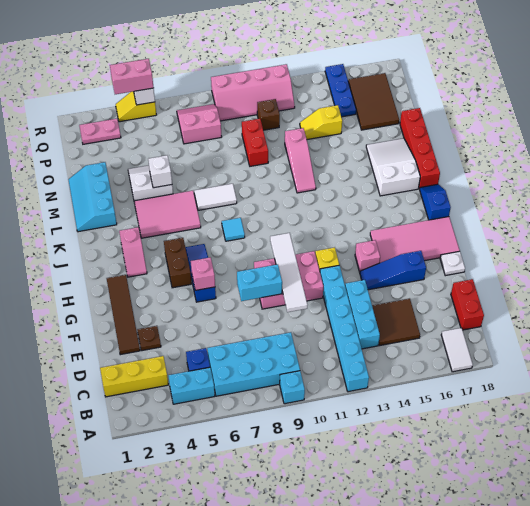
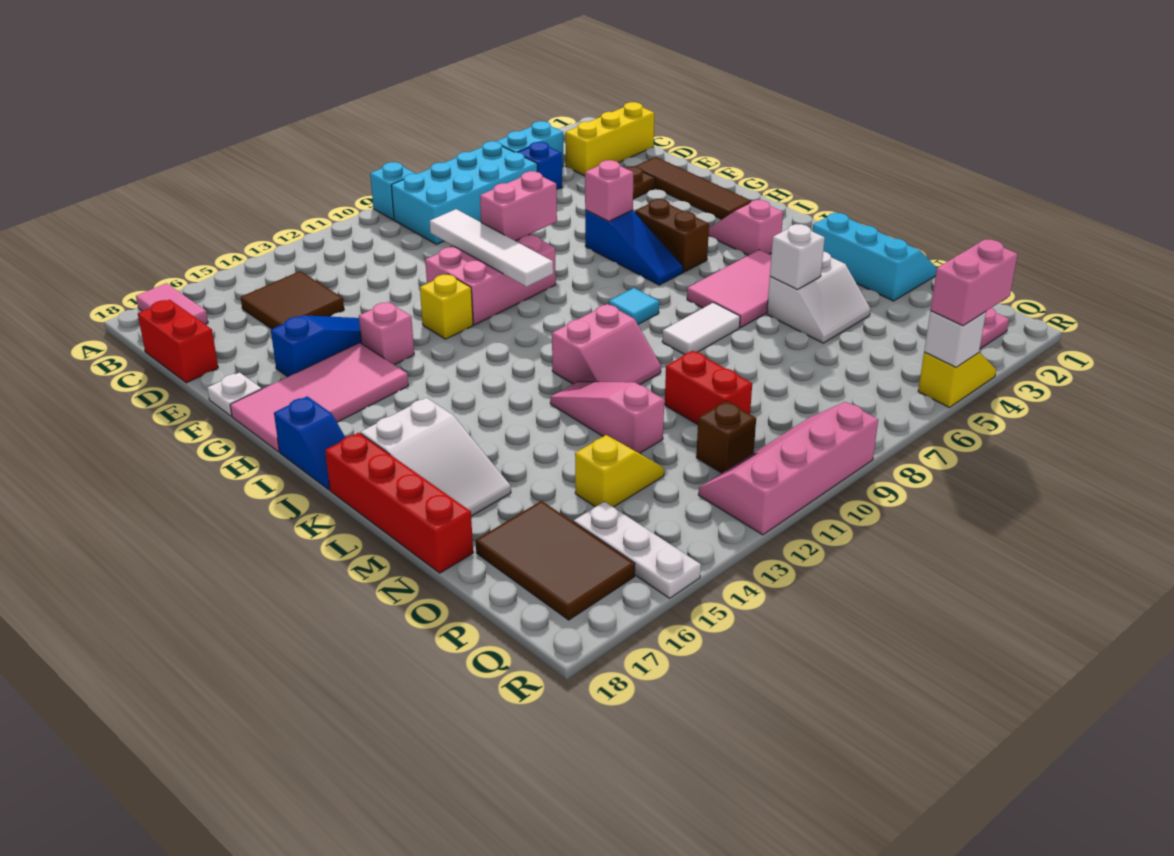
cyan 1x6 brick [320,265,369,392] -> none
white 1x2 tile [441,328,473,372] -> pink 1x2 tile [136,283,208,324]
cyan 1x3 brick [345,280,380,349] -> none
cyan 1x2 brick [237,264,282,301] -> pink 1x2 brick [480,171,557,241]
pink 2x2 slope [177,104,222,144] -> pink 2x2 slope moved to [552,304,661,385]
blue 1x3 plate [325,64,356,117] -> white 1x3 plate [574,502,701,598]

